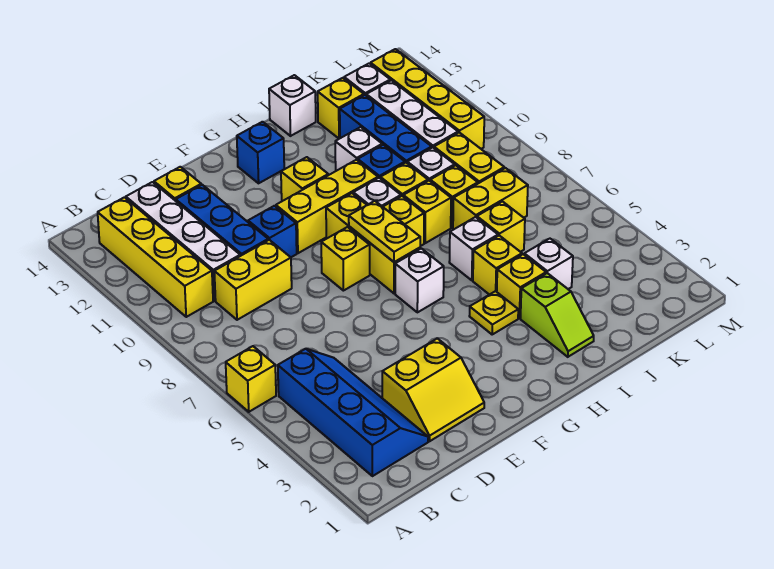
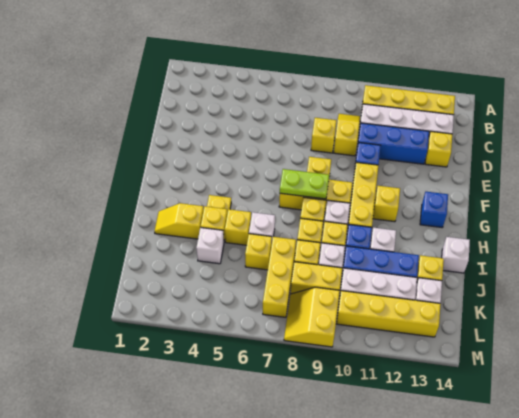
yellow 1x1 brick [226,346,276,412] -> yellow 1x1 brick moved to [311,118,336,153]
blue 2x4 slope [278,349,428,476] -> none
yellow 1x2 brick [214,240,292,320] -> yellow 1x2 slope [334,114,360,156]
yellow 2x2 slope [382,338,484,441] -> yellow 2x2 slope moved to [284,287,340,347]
white 1x1 brick [395,248,444,312] -> none
yellow 1x2 plate [349,201,420,262] -> lime 1x2 plate [280,169,329,199]
lime 1x2 slope [521,273,594,357] -> yellow 1x2 slope [154,203,204,239]
yellow 1x2 brick [453,168,528,229] -> yellow 1x3 brick [263,237,296,317]

